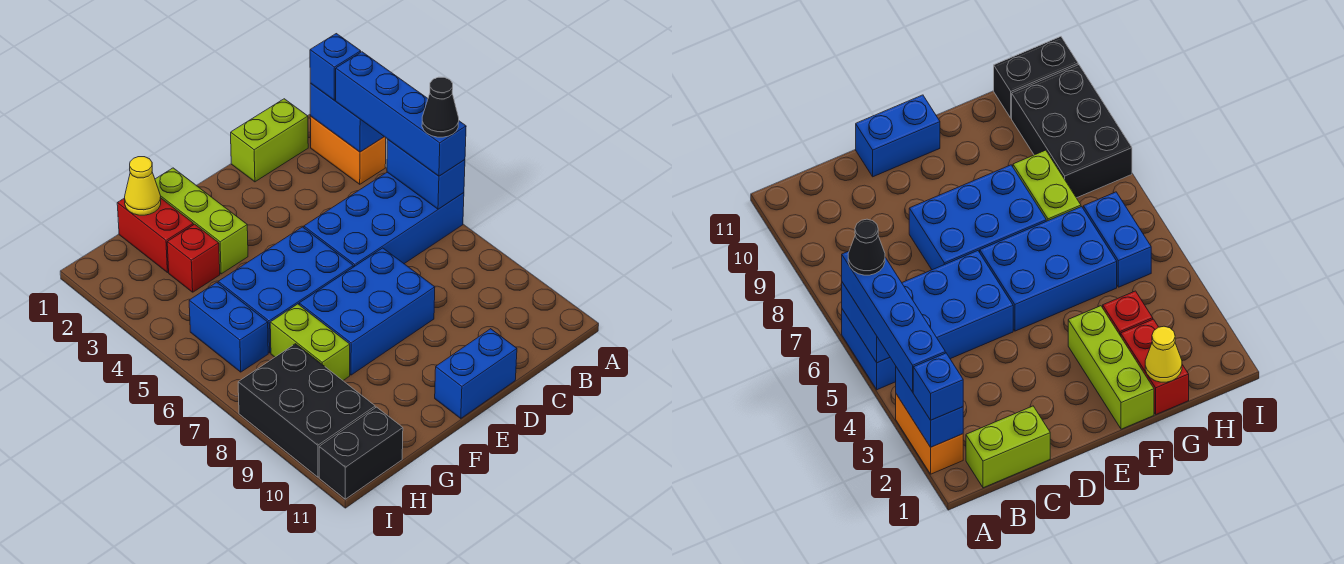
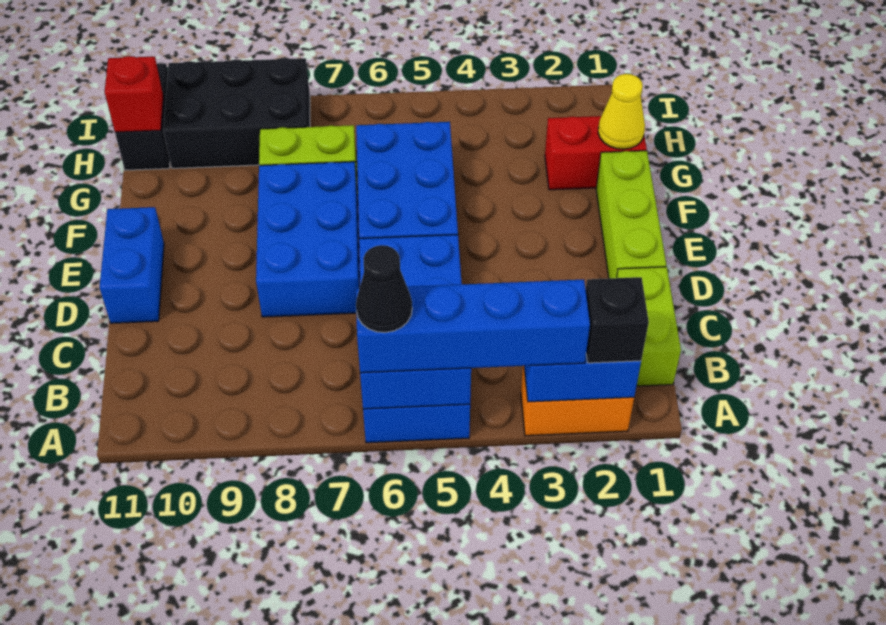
blue 1x1 brick [310,34,361,100] -> black 1x1 brick [586,277,649,363]
lime 1x3 brick [155,168,248,274] -> lime 1x3 brick turned to [596,151,666,278]
red 1x1 brick [167,224,220,292] -> red 1x1 brick moved to [105,56,164,132]
blue 1x2 brick [189,282,268,372] -> none

